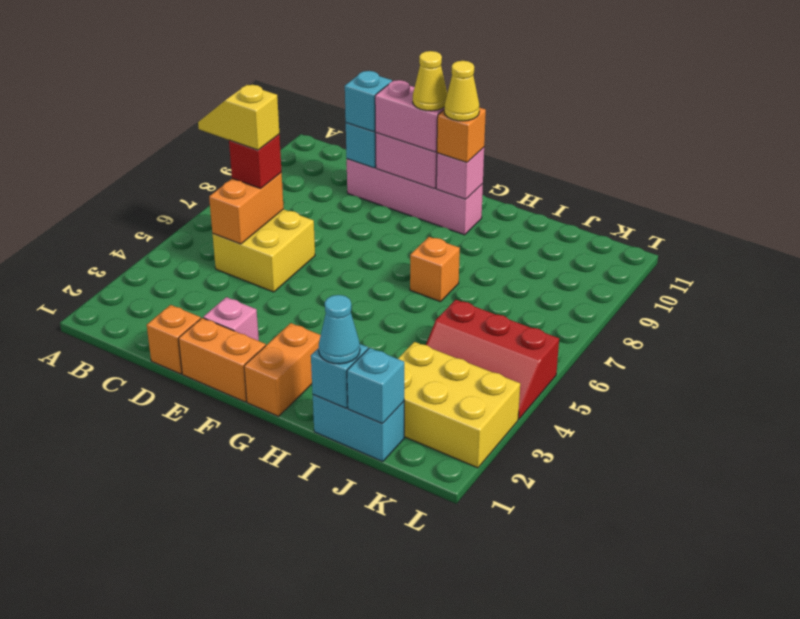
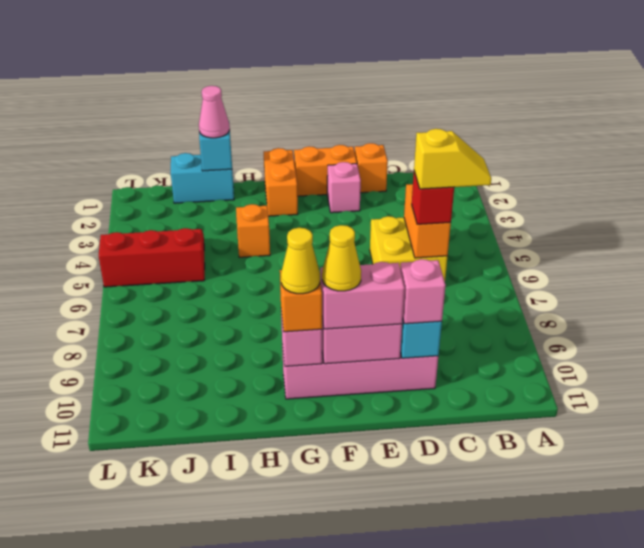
cyan 1x1 brick [345,71,392,132] -> pink 1x1 brick [400,259,446,324]
orange 1x1 brick [410,237,460,302] -> orange 1x1 brick moved to [236,204,270,257]
cyan 1x1 cone [319,295,360,364] -> pink 1x1 cone [199,86,230,138]
cyan 1x1 brick [347,348,404,424] -> none
yellow 2x3 brick [398,342,520,468] -> none

